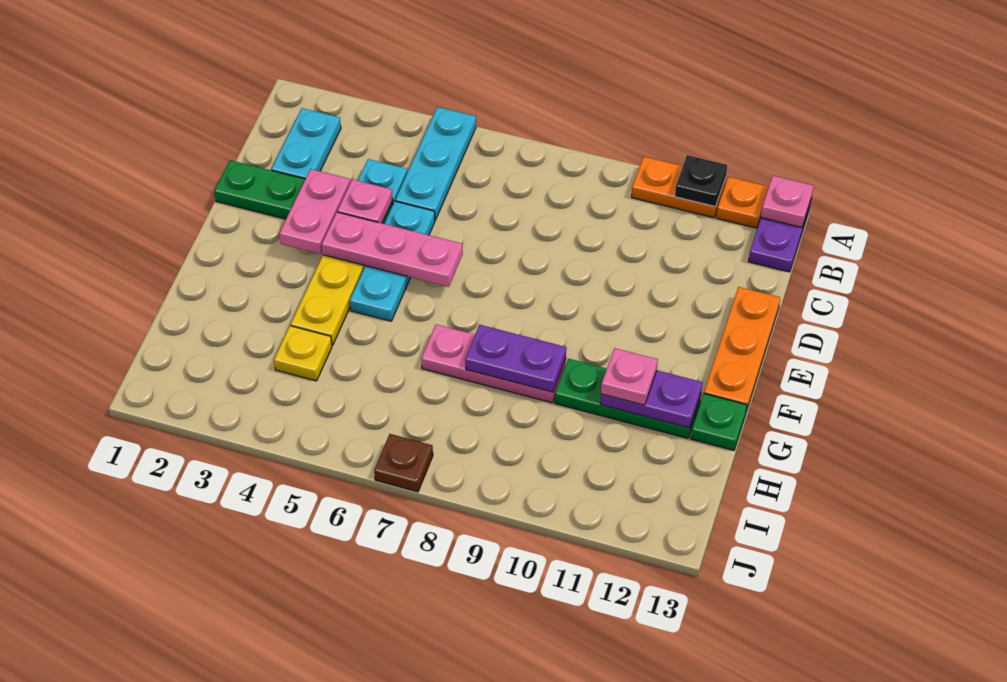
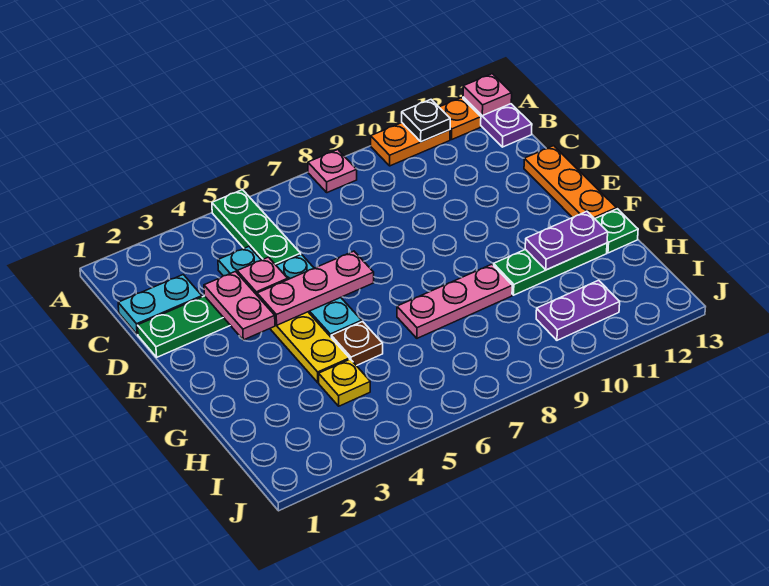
cyan 1x3 plate [395,107,476,220] -> green 1x3 plate [212,190,301,265]
cyan 1x2 plate [271,108,341,179] -> cyan 1x2 plate turned to [118,275,202,335]
purple 1x2 plate [465,325,566,392] -> purple 1x2 plate moved to [536,280,620,340]
pink 1x1 plate [601,348,658,405] -> pink 1x1 plate moved to [308,150,357,193]
brown 1x1 plate [374,434,433,492] -> brown 1x1 plate moved to [331,322,383,366]

